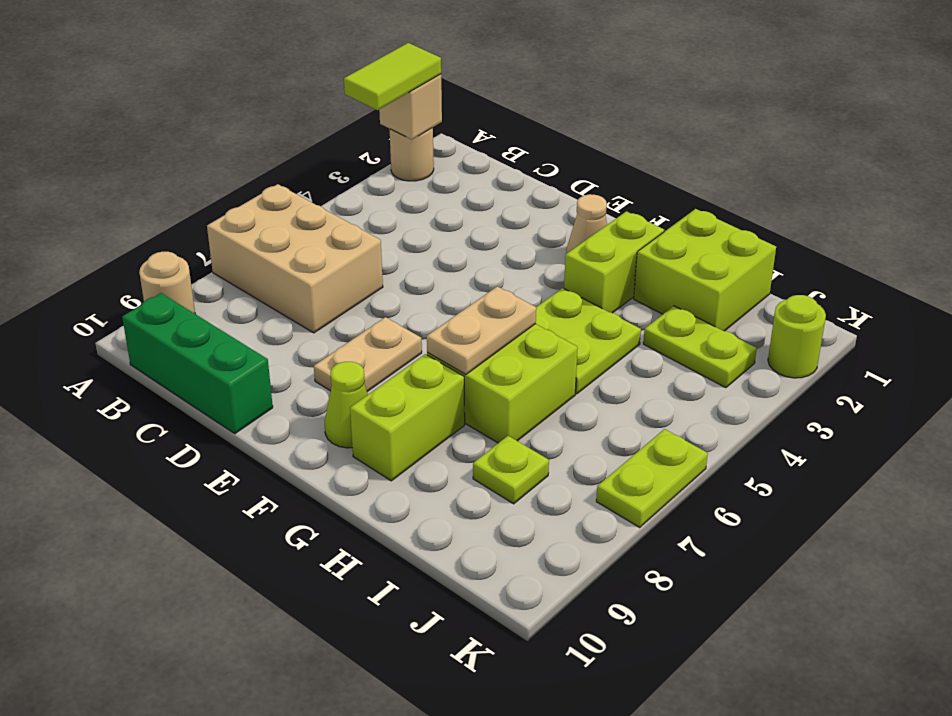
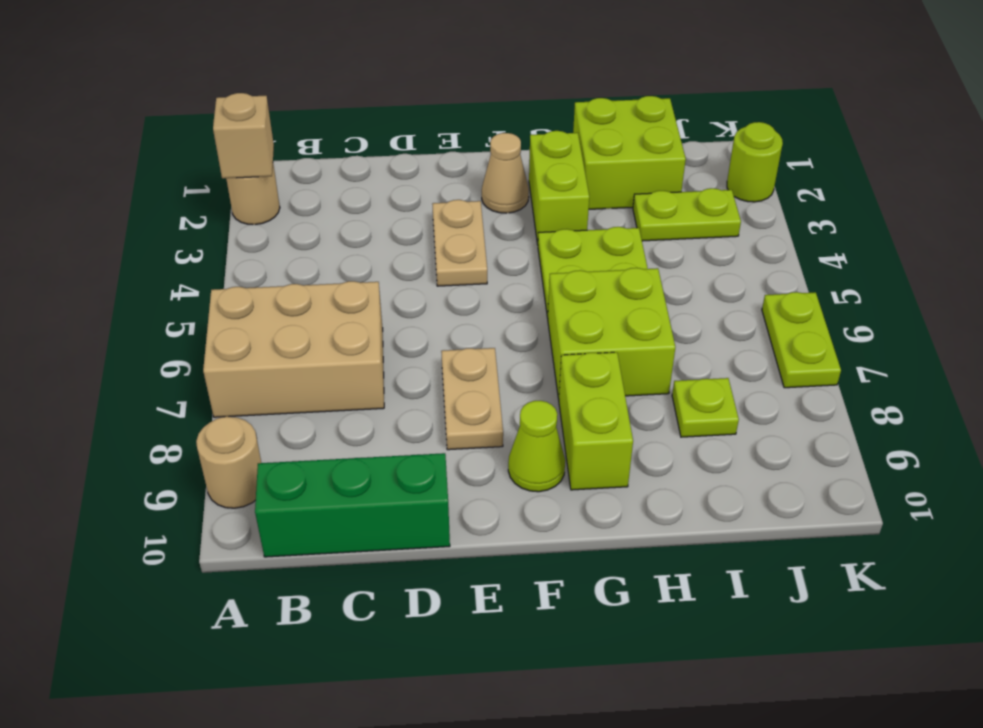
lime 1x2 tile [344,43,441,110] -> none
tan 1x2 plate [427,286,536,374] -> tan 1x2 plate moved to [432,200,487,286]

